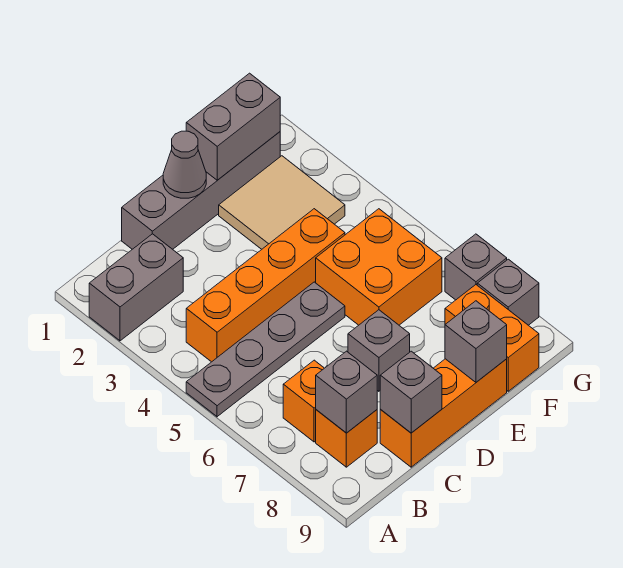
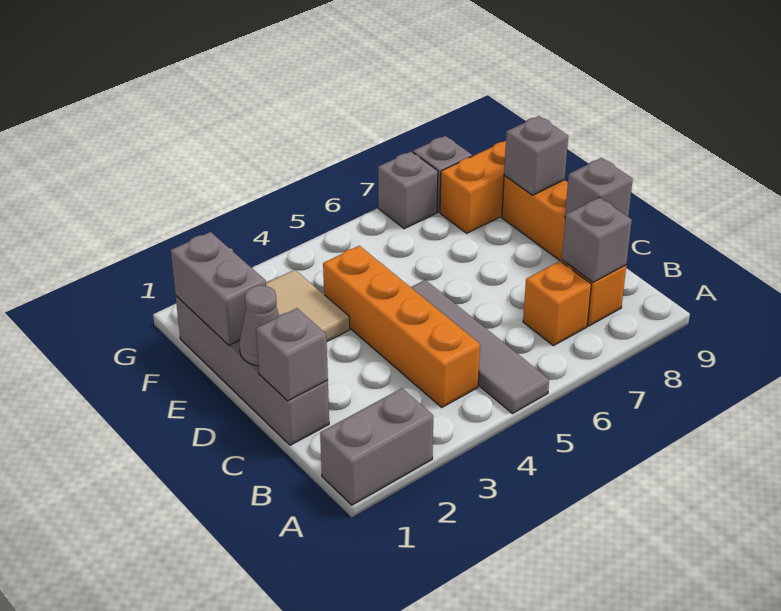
grey 1x2 brick [89,234,183,341] -> grey 1x2 brick turned to [320,388,433,505]
grey 1x4 plate [186,282,345,417] -> grey 1x4 tile [411,280,549,414]
grey 1x1 brick [348,310,410,391] -> grey 1x1 brick moved to [256,308,328,401]
orange 2x2 brick [316,209,442,325] -> none

